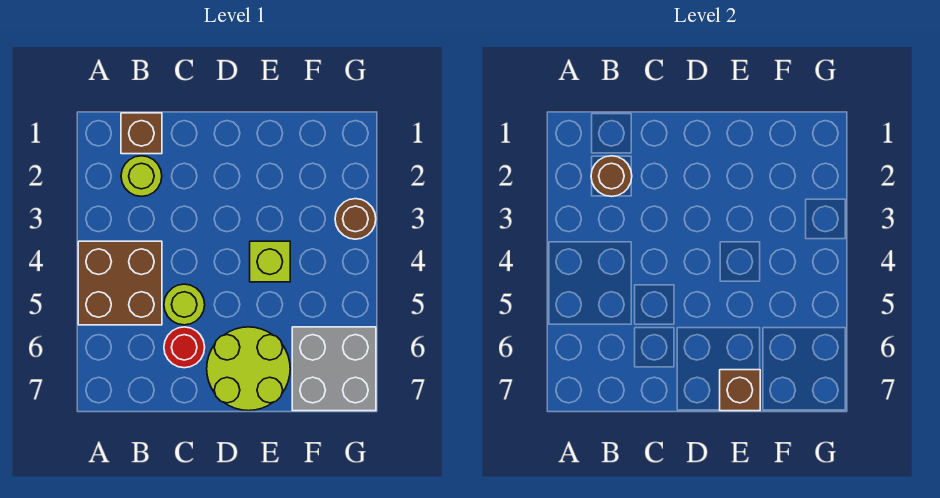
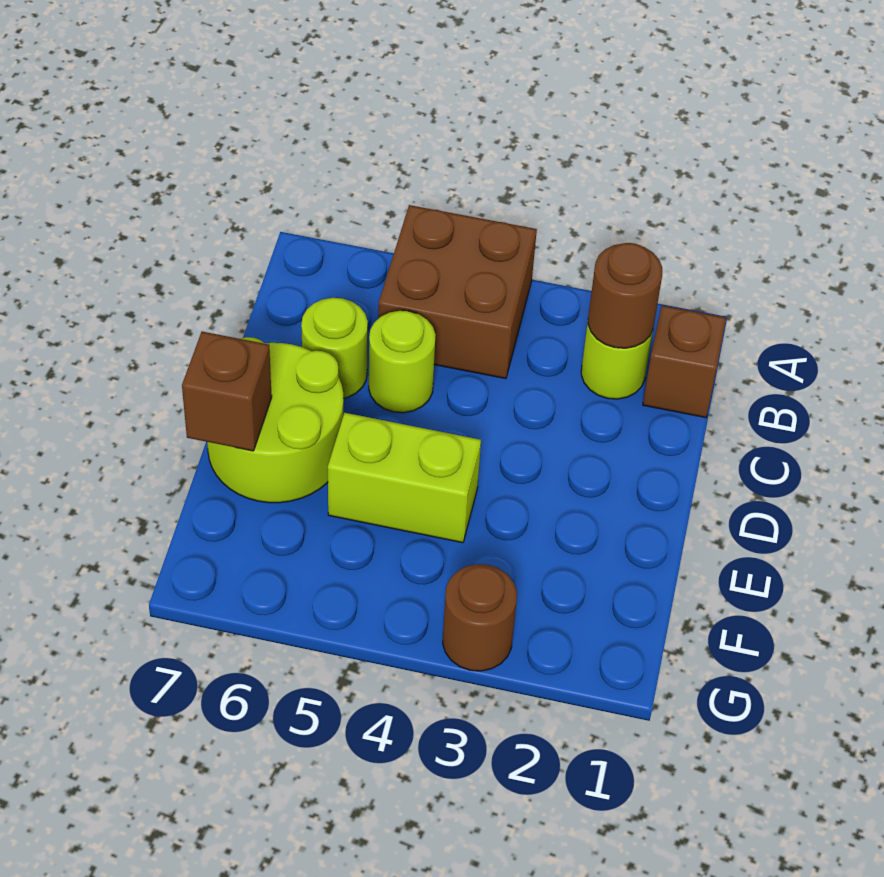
red 1x1 round brick [164,327,205,368] -> lime 1x1 round brick [301,298,368,398]
lime 1x1 brick [250,241,290,282] -> lime 1x2 brick [328,413,481,543]
grey 2x2 brick [292,327,376,411] -> none

